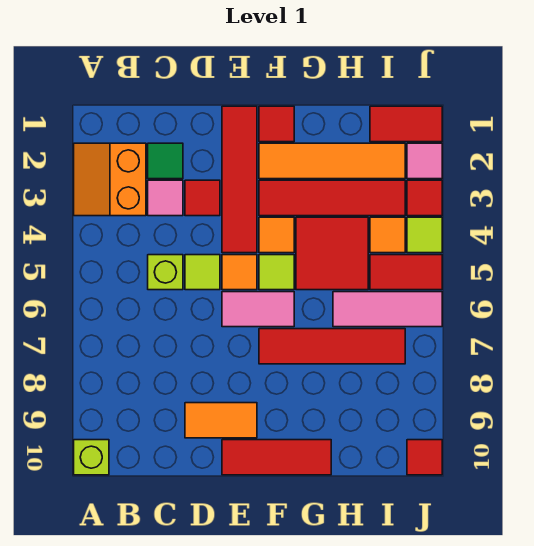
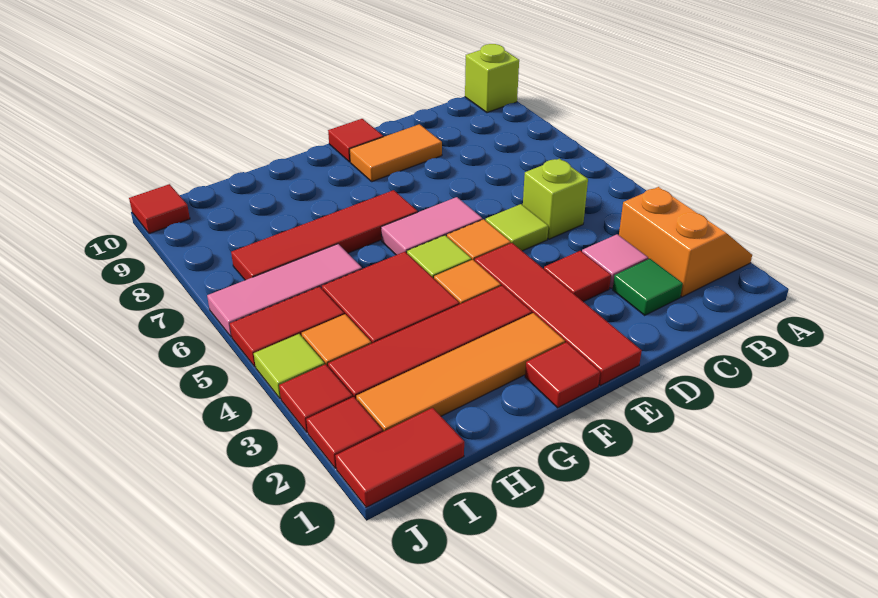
red 1x3 tile [222,440,331,475] -> red 1x1 tile [328,119,383,162]
pink 1x1 tile [407,143,442,179] -> red 1x1 tile [306,397,383,469]

